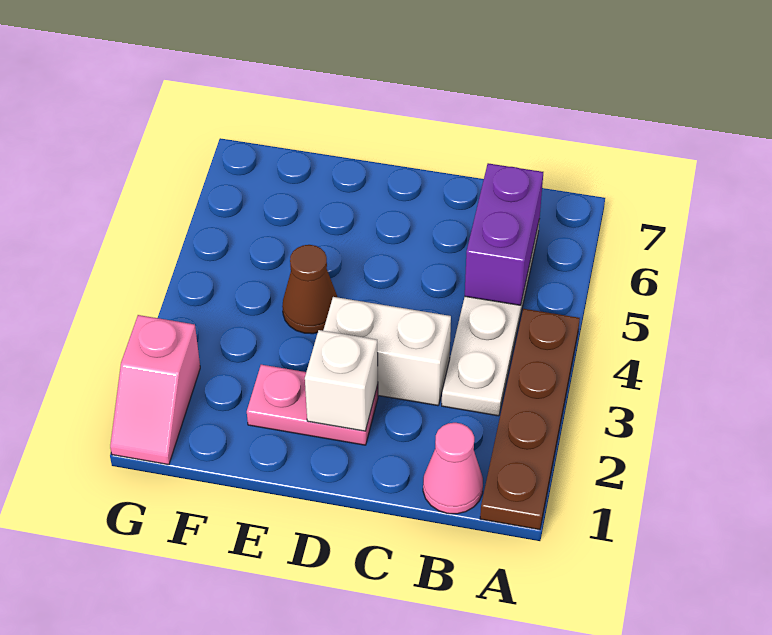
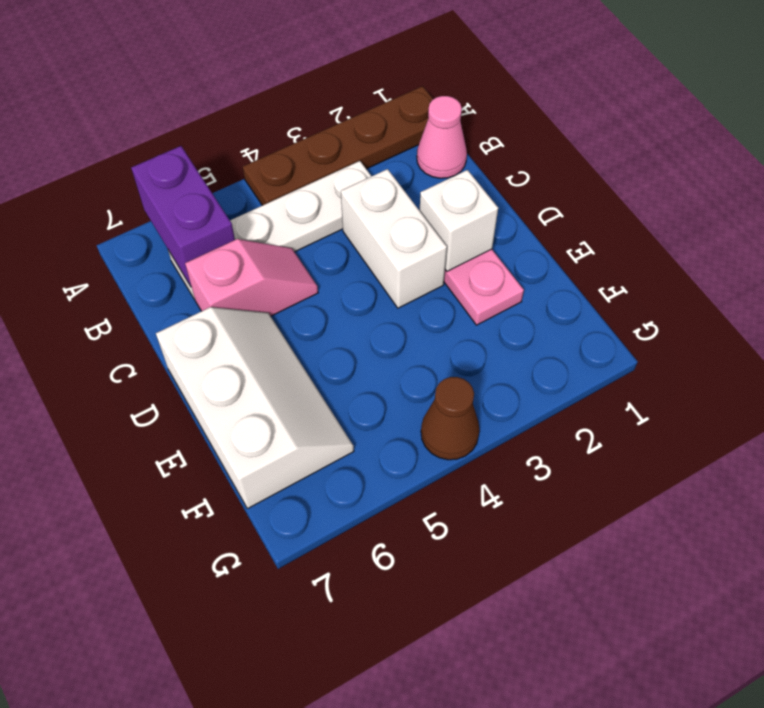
purple 1x2 brick [465,163,543,305] -> purple 1x2 brick turned to [131,146,235,286]
none -> white 2x3 slope [156,307,354,509]
brown 1x1 cone [282,245,337,334] -> brown 1x1 cone moved to [421,377,480,460]
pink 1x2 slope [110,315,200,465] -> pink 1x2 slope moved to [185,239,318,316]

